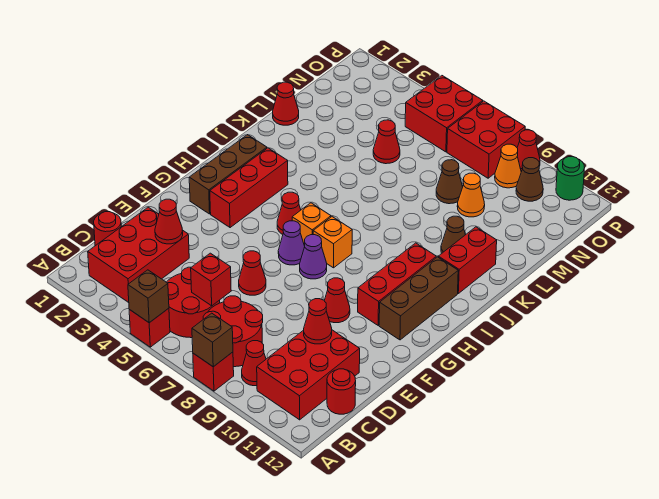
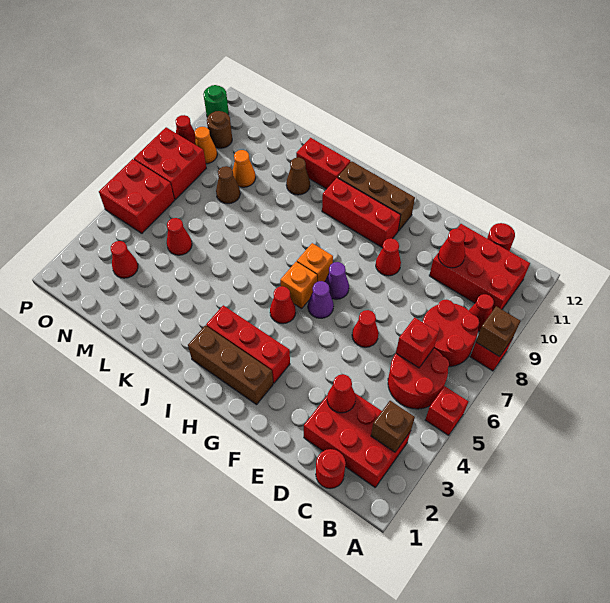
brown 1x1 brick [128,270,169,323] -> brown 1x1 brick moved to [371,401,415,452]
red 1x1 cone [273,82,299,125] -> red 1x1 cone moved to [111,241,138,278]
brown 1x1 cone [516,158,543,201] -> brown 1x1 round brick [207,111,232,148]

